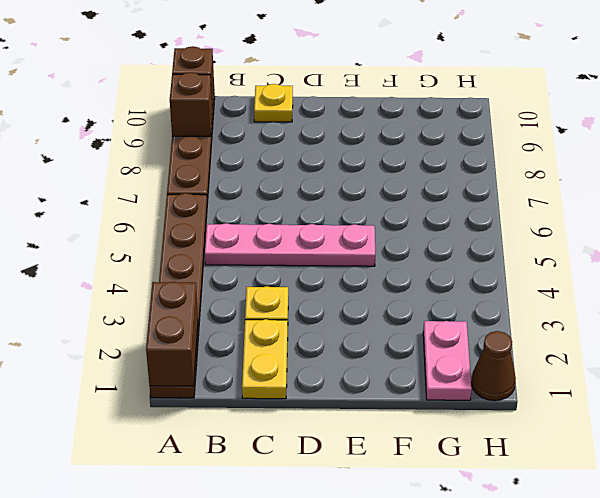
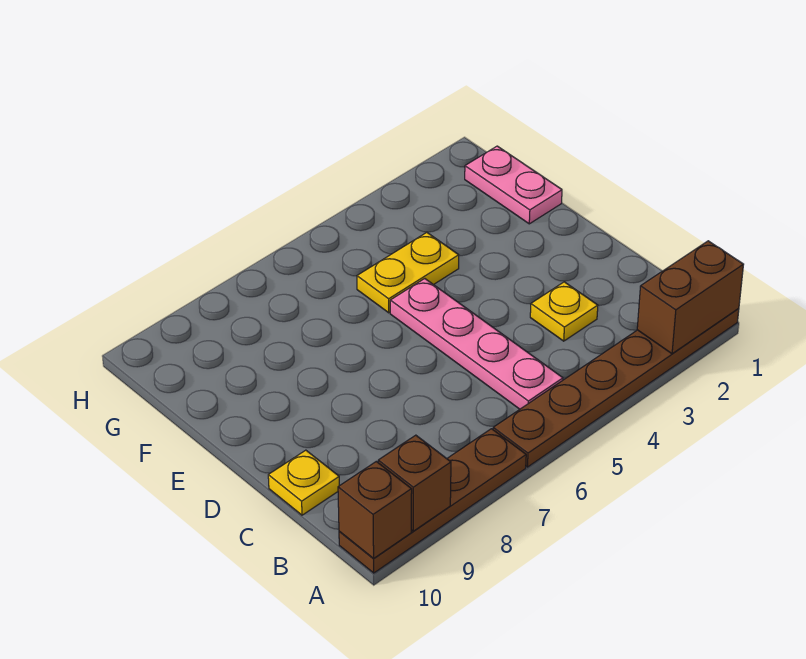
yellow 1x2 plate [242,319,288,399] -> yellow 1x2 plate moved to [357,232,459,313]
pink 1x2 plate [423,321,472,400] -> pink 1x2 plate turned to [465,146,562,224]
brown 1x1 cone [471,331,516,401] -> none

